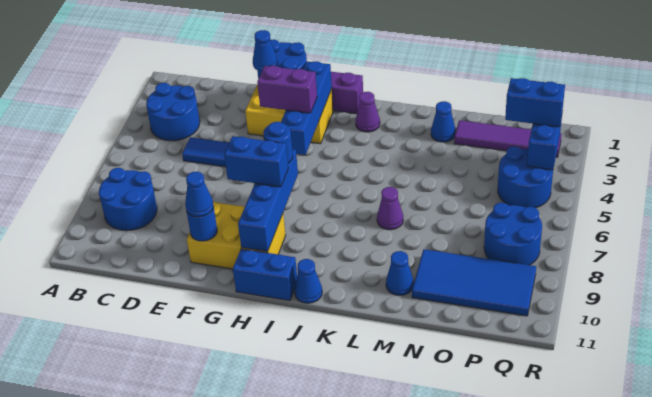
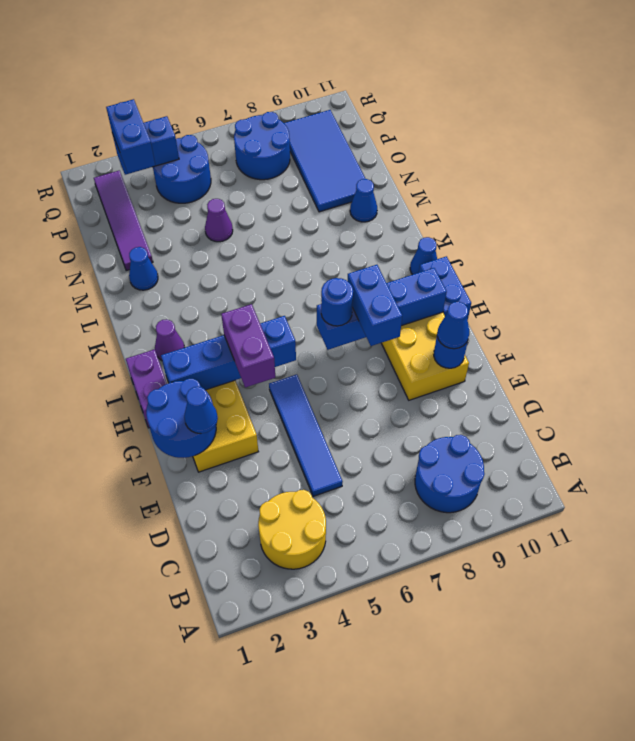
blue 2x2 round brick [146,83,200,141] -> yellow 2x2 round brick [258,490,326,569]
purple 1x1 cone [377,187,403,230] -> purple 1x1 cone moved to [205,199,233,242]

